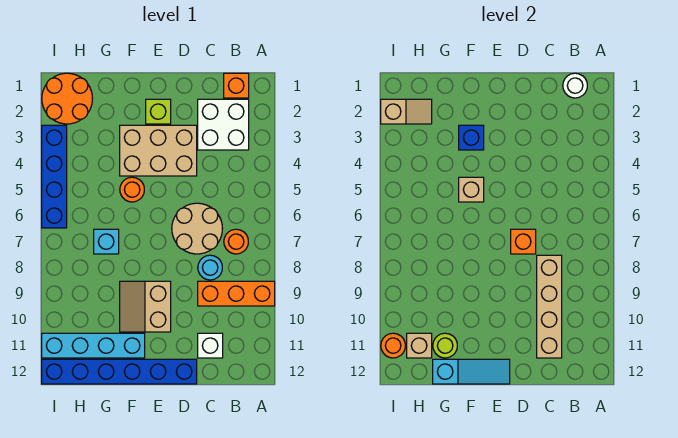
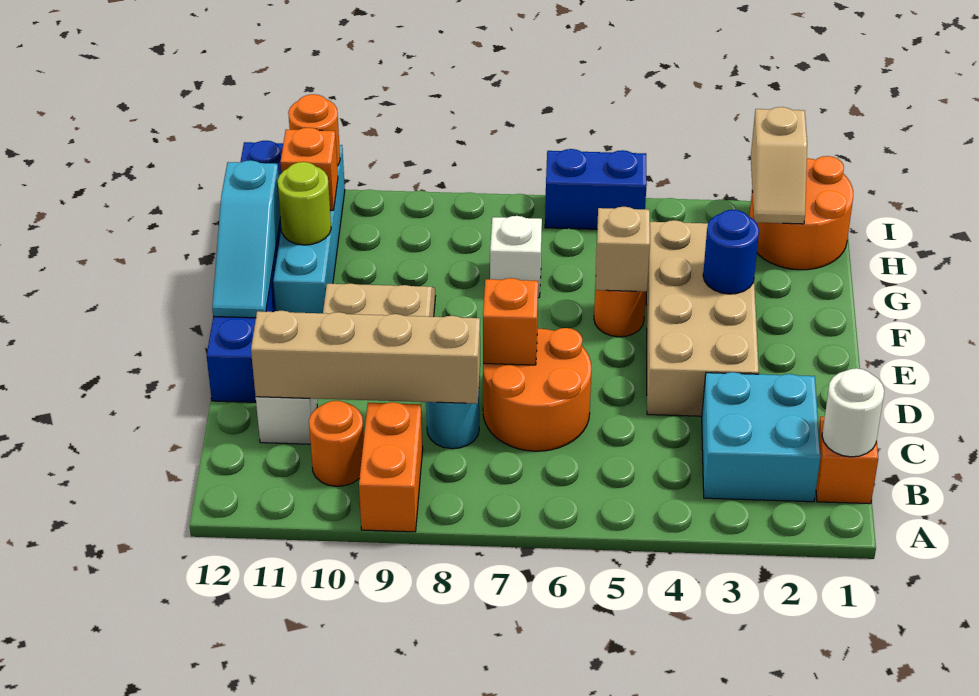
orange 1x3 brick [198,281,275,306] -> orange 1x2 brick [359,402,423,532]
white 2x2 brick [198,99,249,150] -> cyan 2x2 brick [702,372,821,502]
orange 1x1 round brick [224,229,248,254] -> orange 1x1 round brick moved to [309,401,364,486]
tan 2x2 round brick [172,203,223,254] -> orange 2x2 round brick [483,328,592,451]
tan 2x3 brick [120,125,197,176] -> tan 2x4 brick [646,220,759,416]
lime 1x1 brick [146,99,171,124] -> none
blue 1x1 brick [459,125,484,150] -> blue 1x1 round brick [703,210,759,294]
cyan 1x1 brick [94,229,119,254] -> white 1x1 brick [490,216,542,298]
tan 1x1 brick [407,333,432,358] -> orange 1x1 brick [281,128,338,210]
blue 1x4 brick [42,125,67,228] -> blue 1x2 brick [545,149,647,229]

